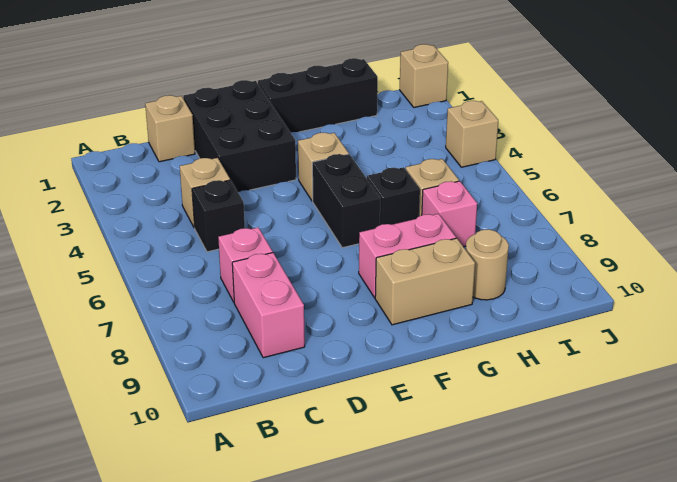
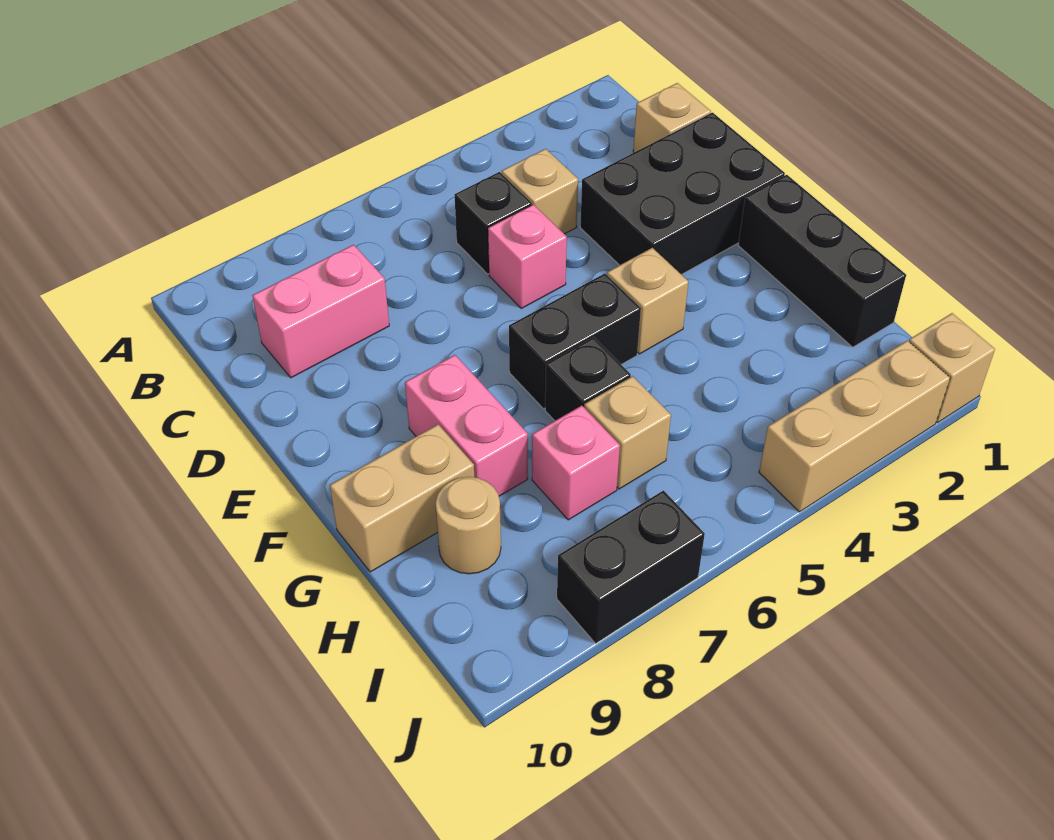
pink 1x1 brick [218,227,273,302] -> pink 1x1 brick moved to [488,204,567,308]
tan 1x2 brick [375,238,475,325] -> tan 1x2 brick turned to [330,424,474,572]
tan 1x1 brick [446,101,498,167] -> tan 1x3 brick [759,341,950,512]
none -> black 1x2 brick [557,491,705,643]

